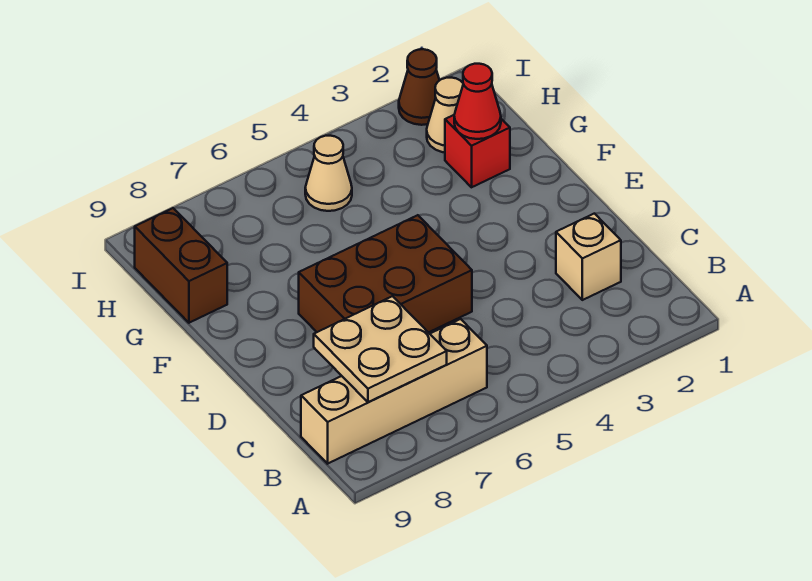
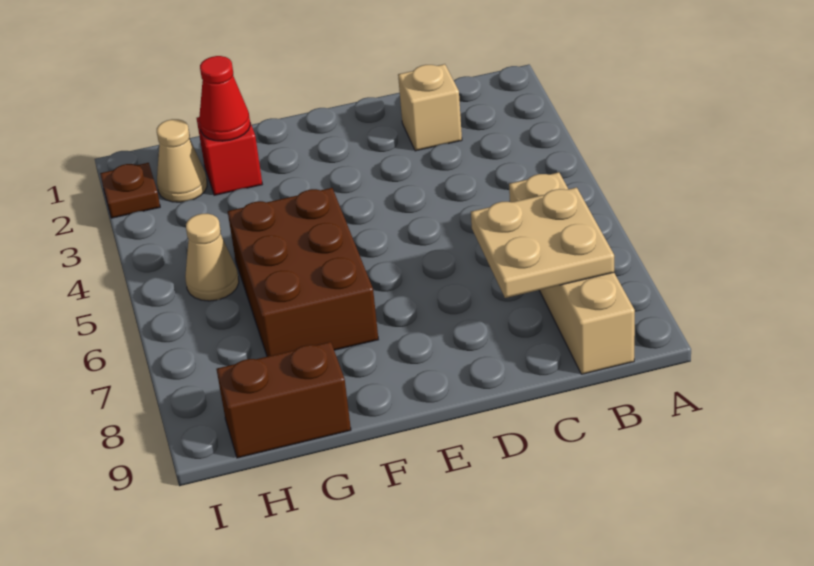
brown 2x3 brick [299,215,472,333] -> brown 2x3 brick moved to [228,188,378,357]
brown 1x1 cone [399,49,440,125] -> brown 1x1 plate [100,163,160,218]

